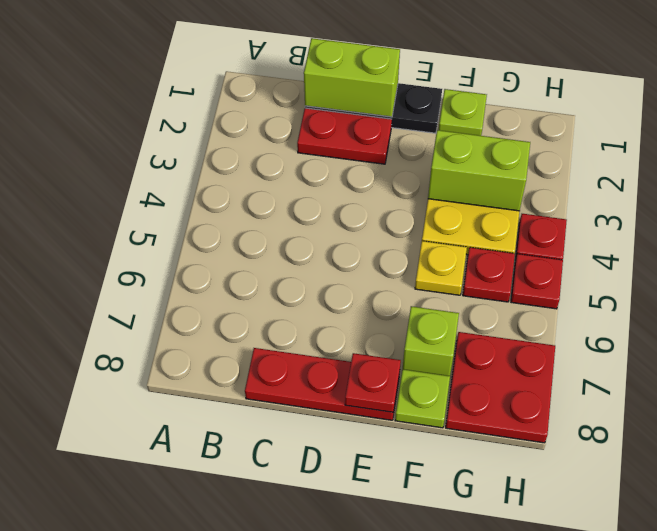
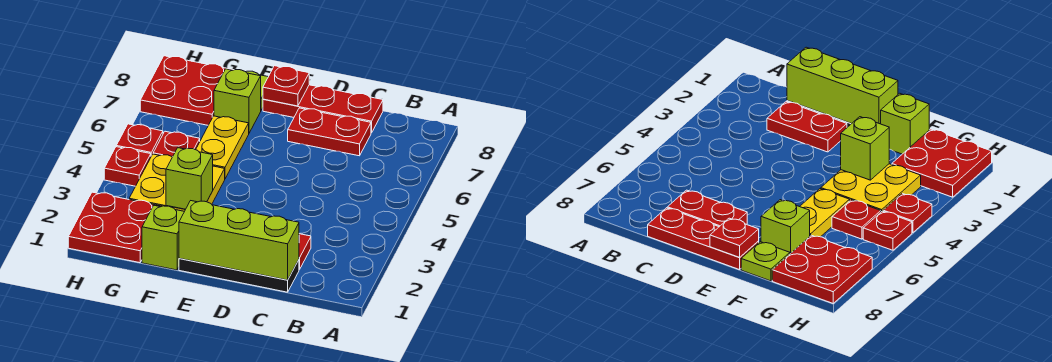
lime 1x2 brick [304,38,400,117] -> lime 1x3 brick [179,201,299,280]
none -> red 1x2 plate [288,108,371,156]
lime 1x1 plate [439,89,487,136] -> lime 1x1 brick [142,205,184,270]
lime 1x2 brick [428,130,530,211] -> lime 1x1 brick [166,148,213,209]
yellow 1x1 plate [415,241,467,295] -> yellow 1x2 plate [196,116,249,179]
none -> red 2x2 plate [68,192,162,263]

